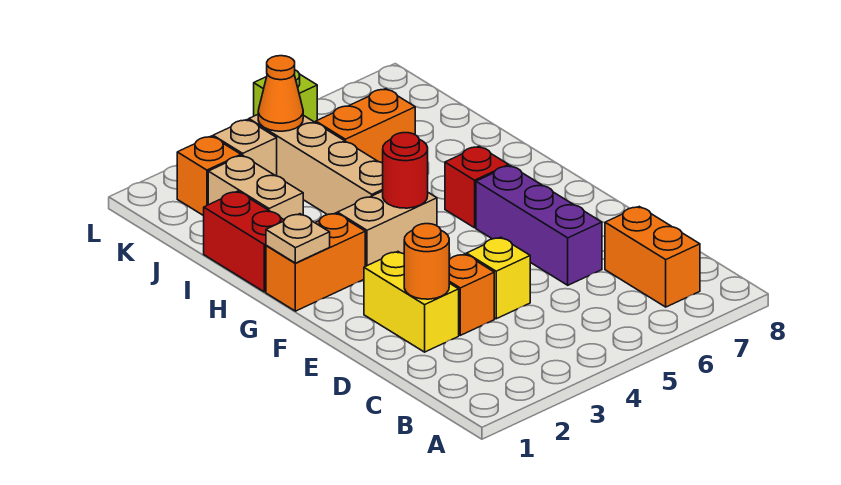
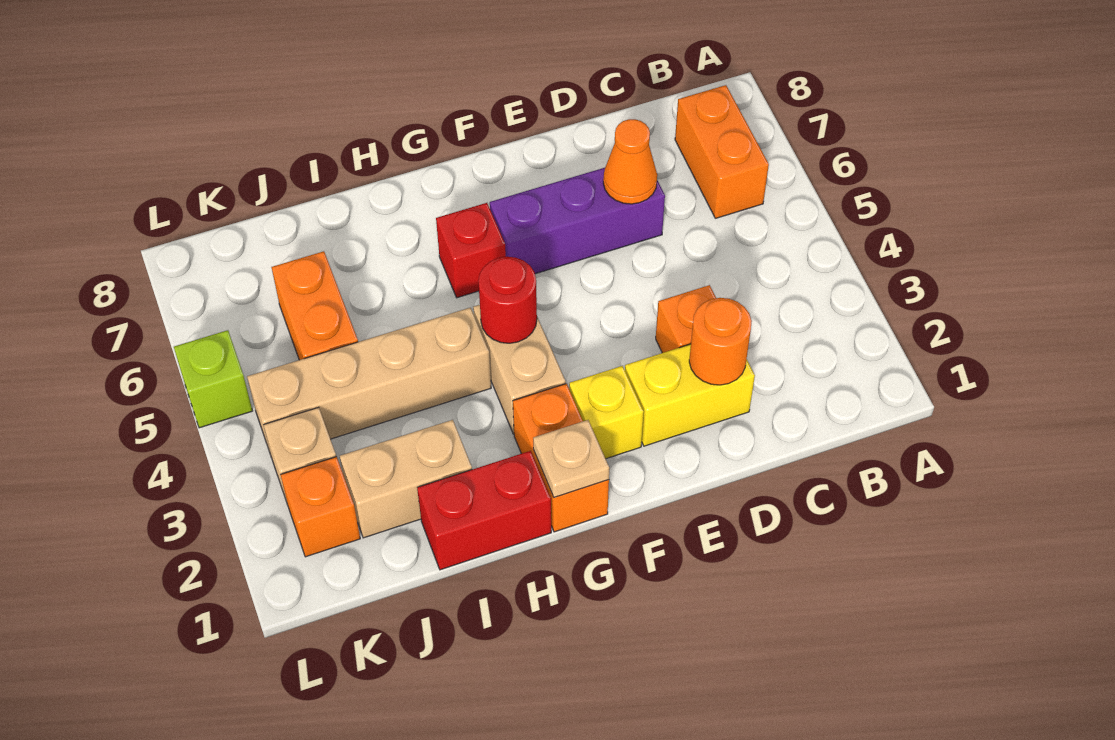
orange 1x2 brick [605,207,700,307] -> orange 1x2 brick turned to [675,85,769,218]
yellow 1x1 brick [467,237,530,319] -> yellow 1x1 brick moved to [569,366,643,459]
orange 1x1 cone [258,56,303,131] -> orange 1x1 cone moved to [603,119,657,204]

